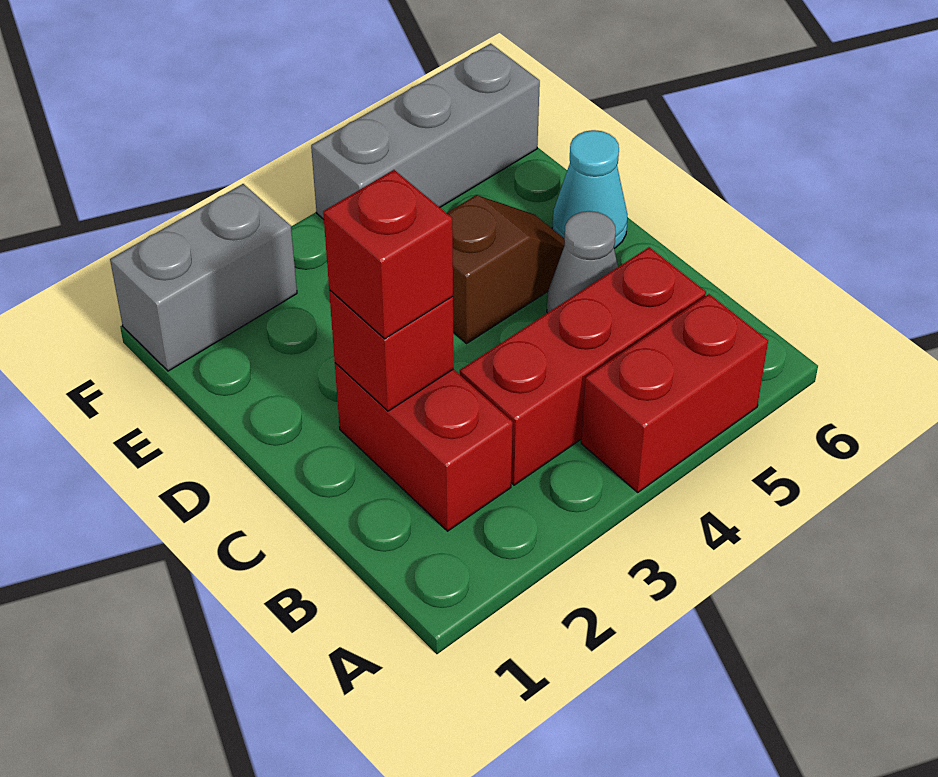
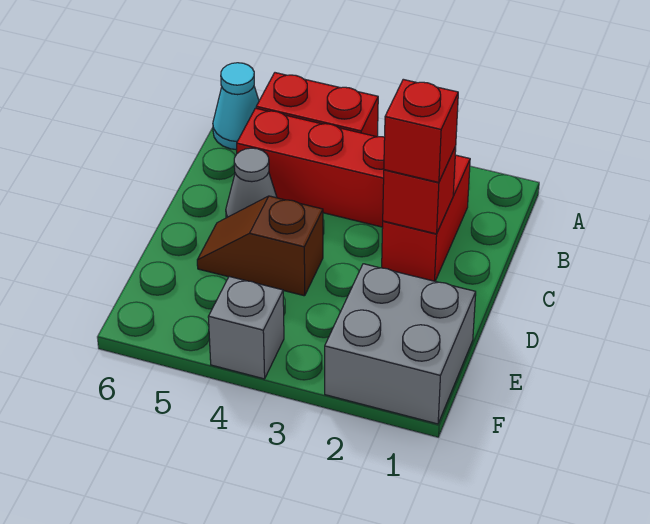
cyan 1x1 cone [552,130,627,248] -> cyan 1x1 cone moved to [213,63,259,150]
grey 1x2 brick [110,184,297,371] -> grey 2x2 brick [325,264,476,424]
grey 1x3 brick [311,43,540,219] -> grey 1x1 brick [208,277,284,379]

